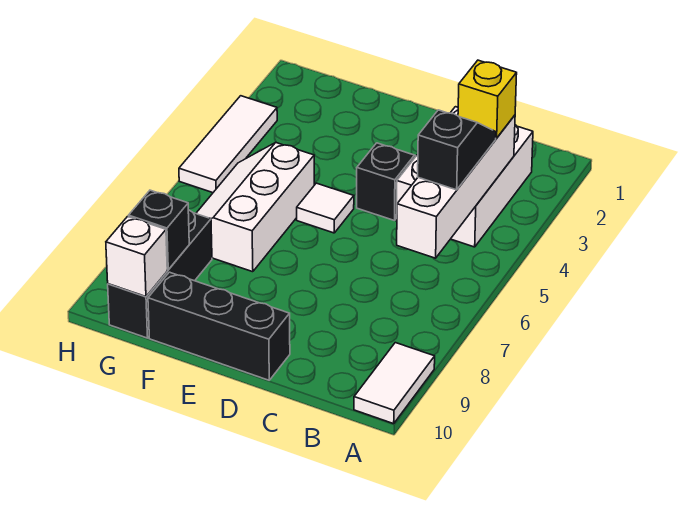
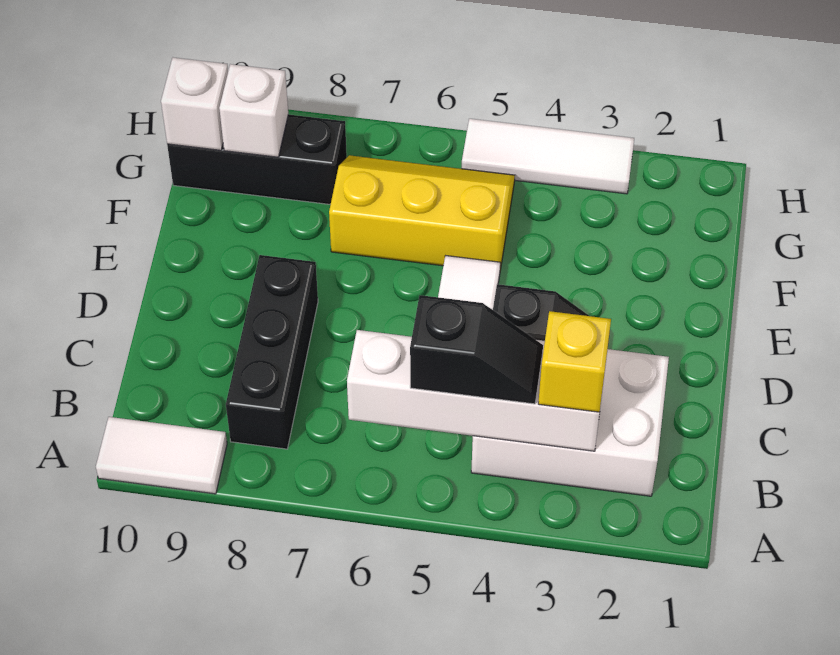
black 1x3 brick [148,272,290,380] -> black 1x3 brick moved to [226,255,318,449]
white 2x3 slope [196,143,314,272] -> yellow 2x3 slope [329,155,515,270]
black 1x1 brick [129,190,189,270] -> white 1x1 brick [219,64,288,157]

